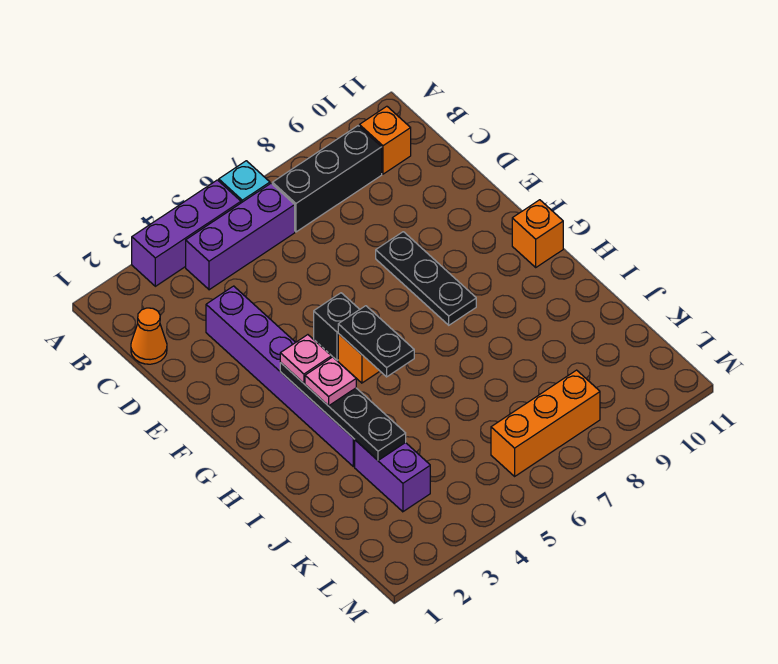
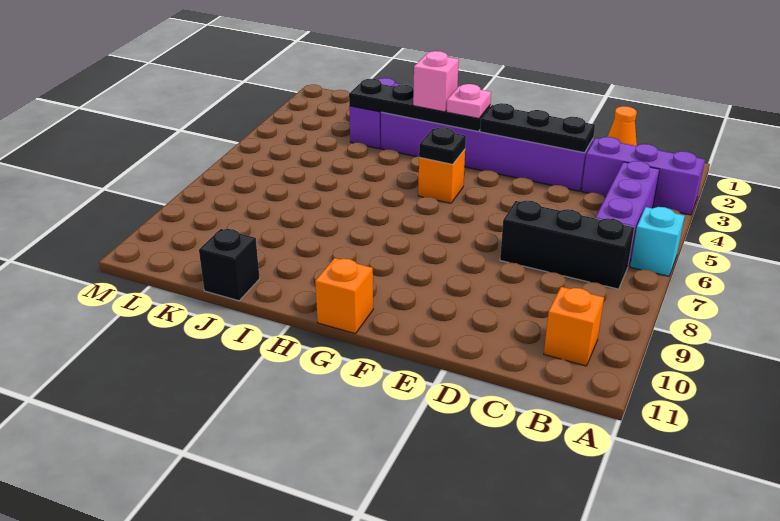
purple 1x3 brick [132,180,241,286] -> purple 1x3 brick turned to [582,137,705,215]
black 1x3 brick [272,126,382,232] -> black 1x3 brick turned to [500,200,635,289]
black 1x3 plate [376,232,476,325] -> black 1x3 plate moved to [480,103,595,153]
black 1x1 brick [314,293,360,361] -> black 1x1 brick moved to [199,229,260,301]
black 1x2 plate [338,306,414,377] -> black 1x1 plate [419,127,466,164]
pink 1x1 plate [305,357,356,406] -> pink 1x1 brick [413,51,459,112]
purple 1x2 brick [355,440,430,512] -> purple 1x2 brick turned to [349,78,402,149]
orange 1x3 brick [491,370,600,476] -> none

